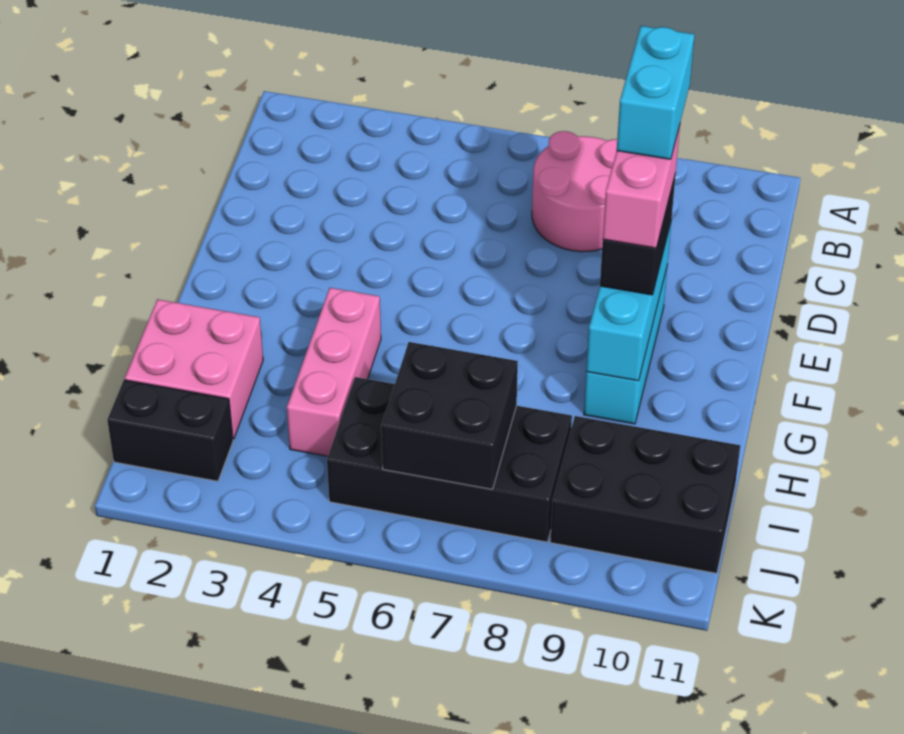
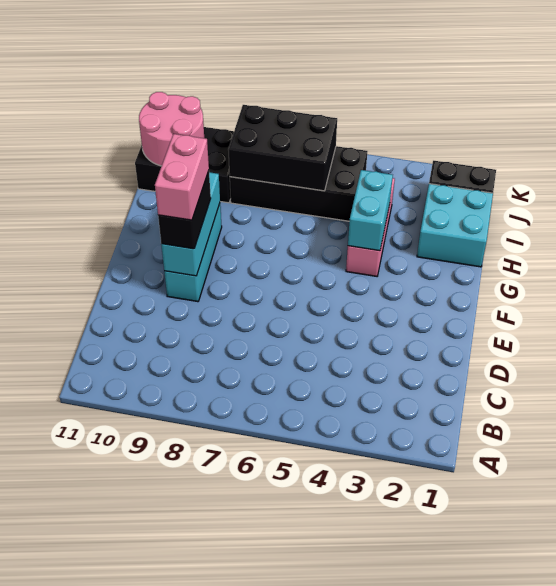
pink 2x2 round brick [532,131,617,252] -> pink 2x2 round brick moved to [139,92,204,166]
cyan 1x2 brick [617,26,694,159] -> cyan 1x2 brick moved to [348,170,393,251]
pink 2x2 brick [125,299,263,439] -> cyan 2x2 brick [417,184,493,267]
black 2x2 brick [381,342,518,489] -> black 2x3 brick [228,105,337,191]

